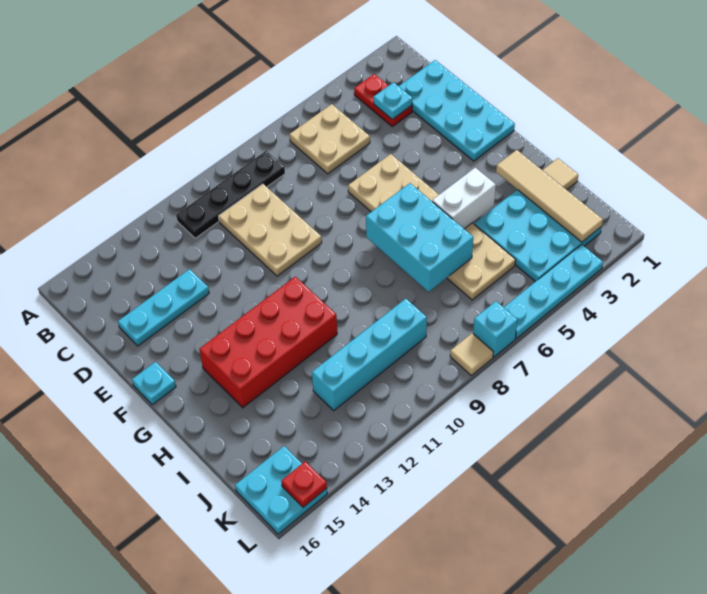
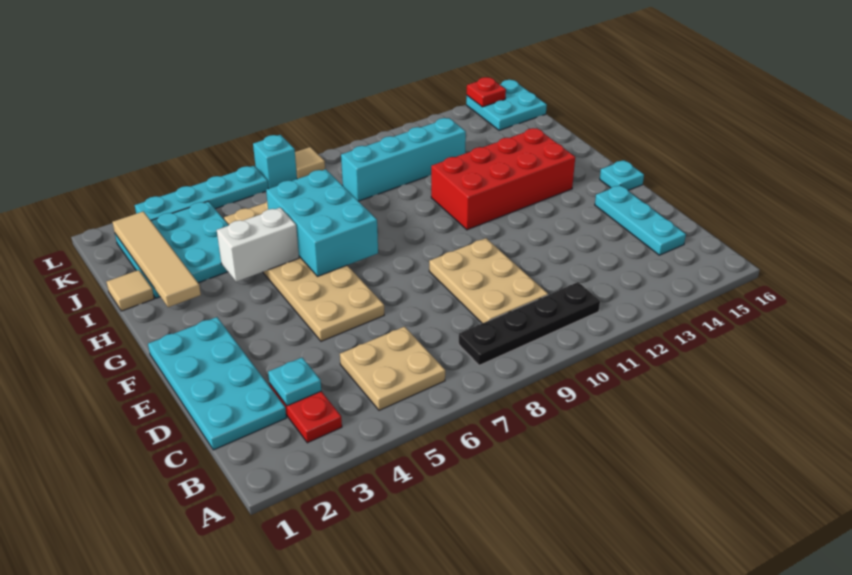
cyan 1x3 plate [118,269,209,346] -> cyan 1x3 plate turned to [595,185,686,255]

